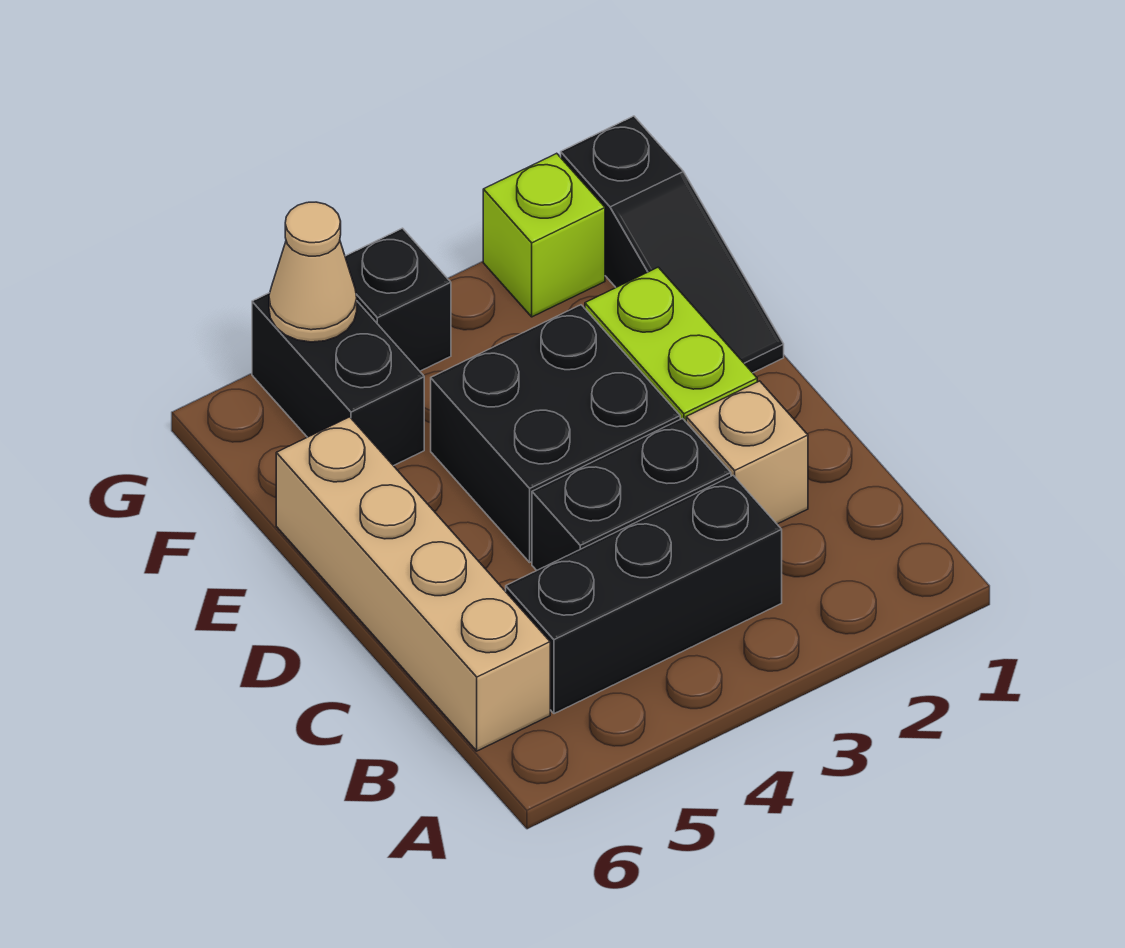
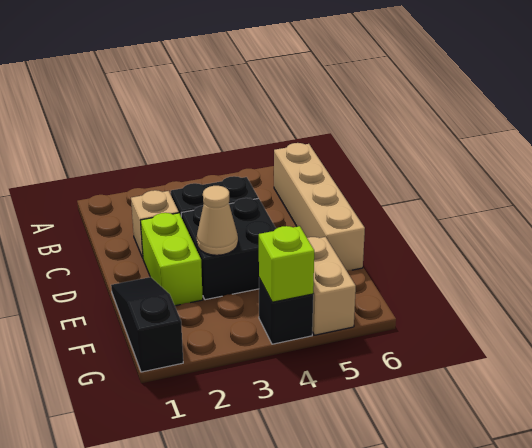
black 1x3 brick [506,475,782,714] -> none
black 1x2 brick [252,293,424,466] -> tan 1x2 brick [307,237,356,335]
lime 1x1 brick [483,153,605,317] -> lime 1x1 brick moved to [259,226,314,302]
tan 1x1 cone [269,202,357,342] -> tan 1x1 cone moved to [197,186,238,255]

